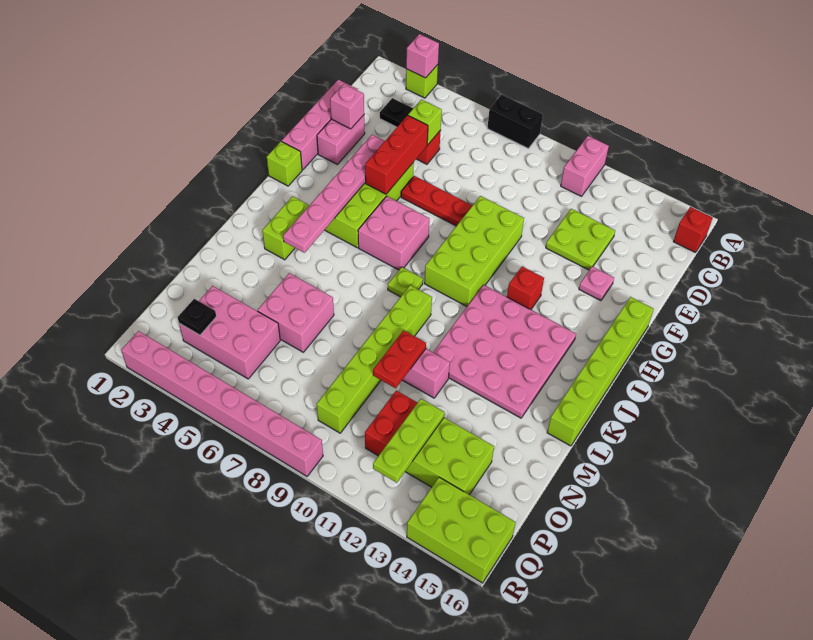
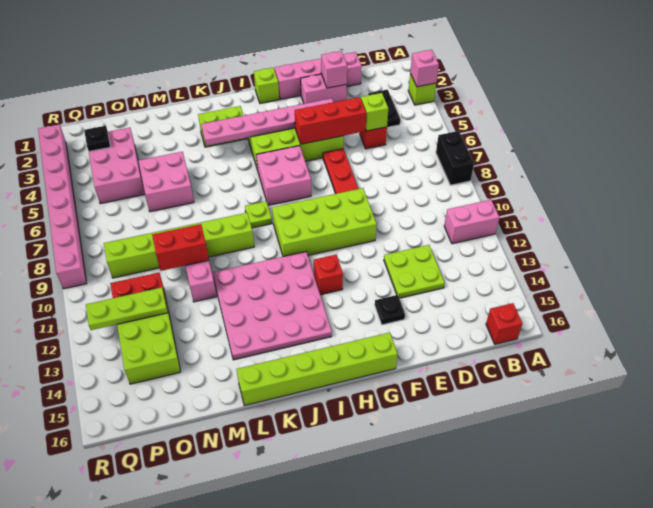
pink 1x1 plate [579,266,614,301] -> black 1x1 plate [375,295,405,325]
red 1x2 plate [373,330,426,388] -> red 1x2 brick [152,224,209,271]
lime 2x3 brick [407,477,516,583] -> none

